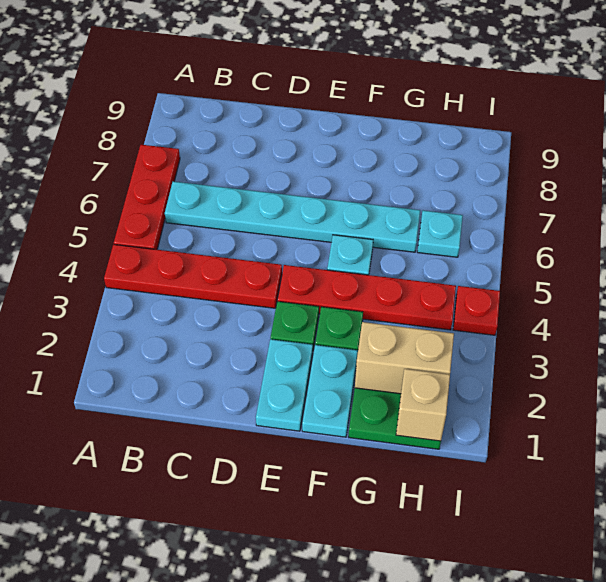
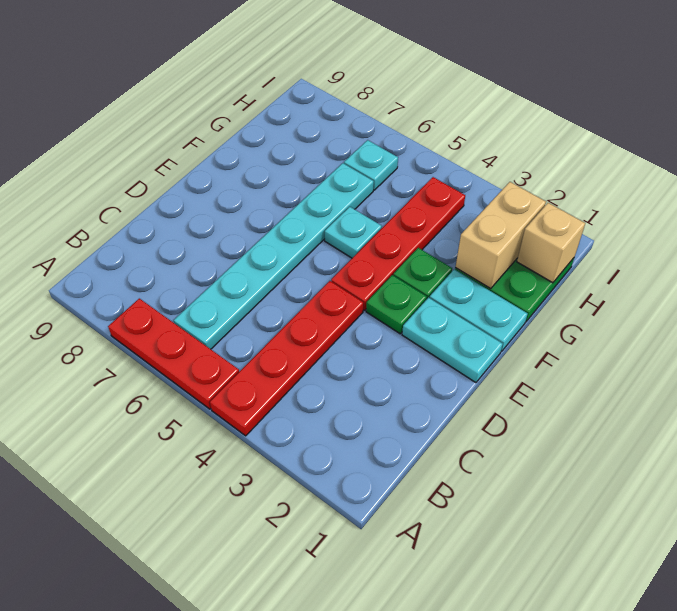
red 1x1 plate [453,286,500,335] -> none

